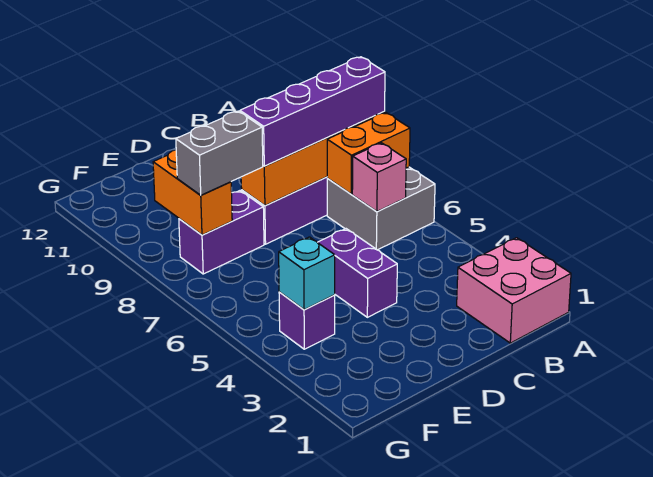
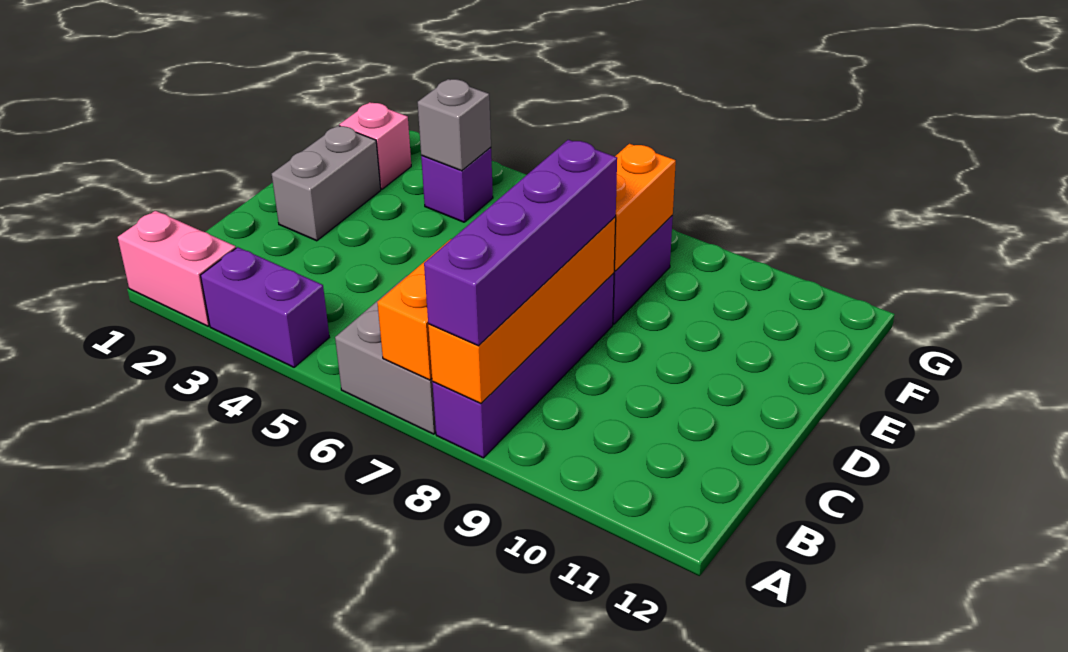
pink 2x2 brick [457,238,571,343] -> pink 1x2 brick [118,211,236,326]
pink 1x1 brick [352,143,406,212] -> pink 1x1 brick moved to [339,102,411,189]
purple 1x2 brick [317,229,397,317] -> purple 1x2 brick moved to [200,247,329,367]
grey 1x2 brick [176,111,263,195] -> grey 1x2 brick moved to [272,126,381,241]
cyan 1x1 brick [279,237,335,310] -> grey 1x1 brick [418,79,491,171]
orange 1x2 brick [153,150,232,235] -> orange 1x2 brick turned to [614,144,676,271]

